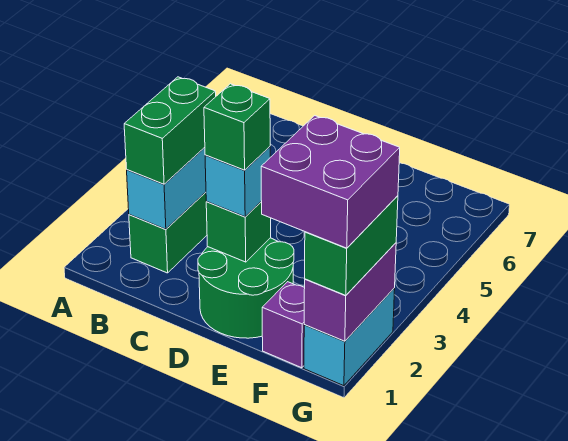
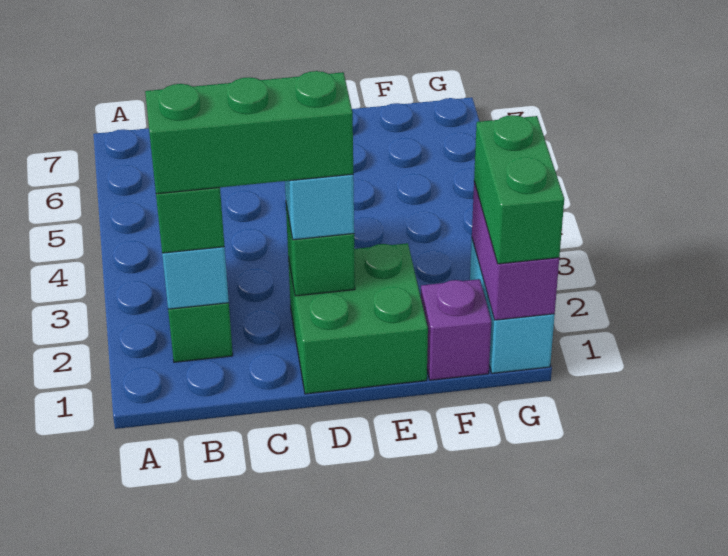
green 2x2 round brick [198,238,294,338] -> green 2x2 brick [288,243,428,394]
green 1x1 brick [204,84,270,170] -> green 1x3 brick [145,71,353,194]
purple 2x2 brick [261,116,400,248] -> none

